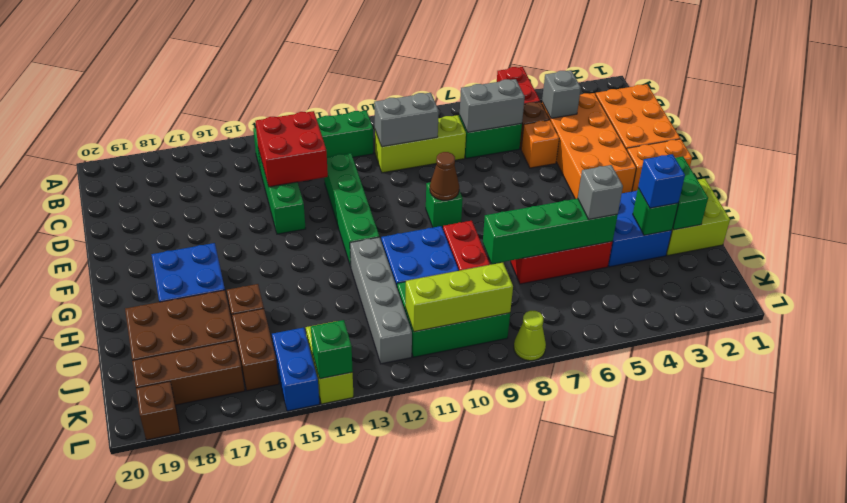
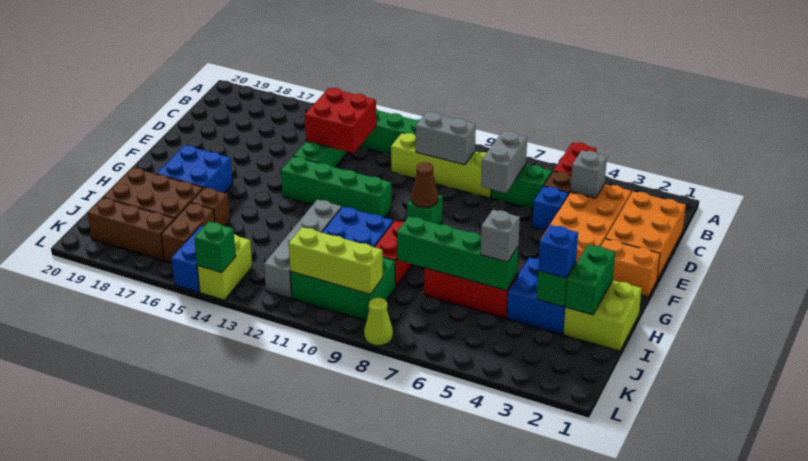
grey 1x2 brick [460,79,525,132] -> grey 1x2 brick turned to [481,131,527,193]
lime 1x3 brick [375,115,466,173] -> lime 1x4 brick [391,133,491,198]
orange 1x1 brick [521,120,559,168] -> blue 1x1 brick [532,186,569,231]
green 1x4 brick [324,153,379,267] -> green 1x4 brick turned to [281,156,391,218]
brown 1x1 brick [136,381,180,440] -> none

